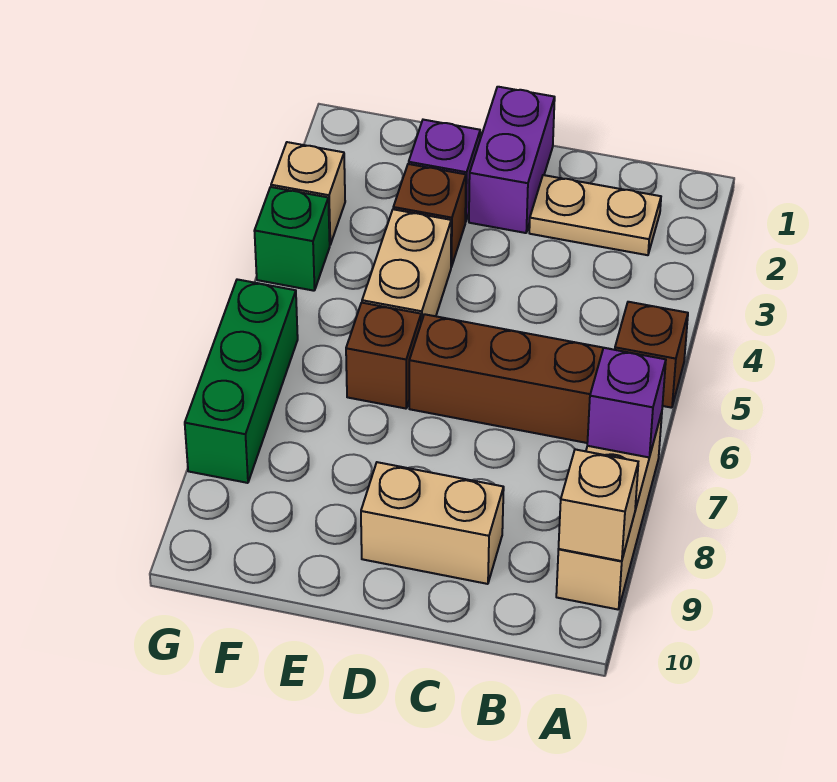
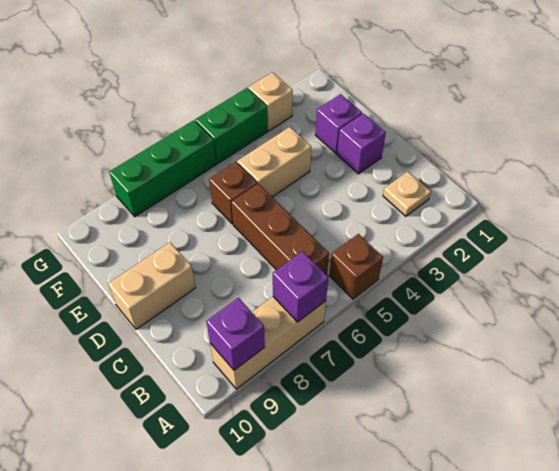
tan 1x1 brick [559,449,638,561] -> purple 1x1 brick [206,298,265,370]
tan 1x2 plate [529,175,661,255] -> tan 1x1 plate [383,171,431,216]
tan 1x2 brick [361,462,504,584] -> tan 1x2 brick turned to [108,242,196,329]
purple 1x2 brick [469,87,555,233] -> purple 1x1 brick [337,114,386,174]
brown 1x1 brick [393,164,466,267] -> none
green 1x1 brick [254,187,330,291] -> green 1x2 brick [195,88,268,164]

